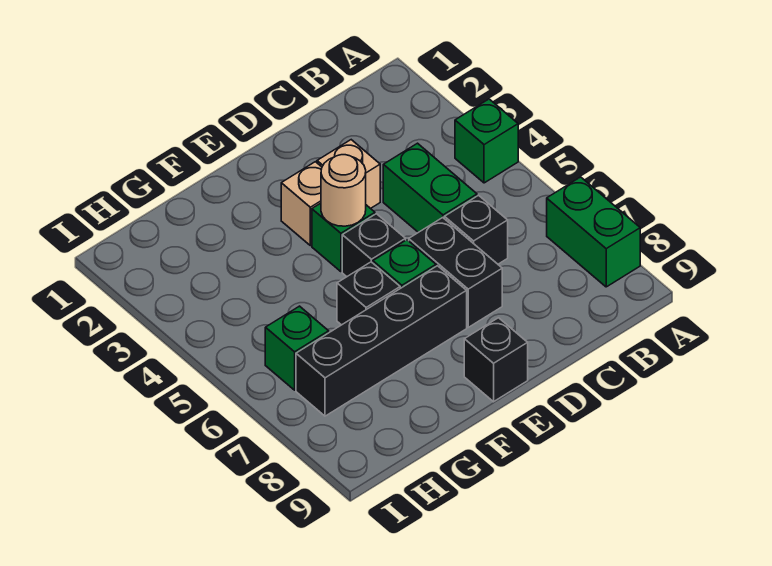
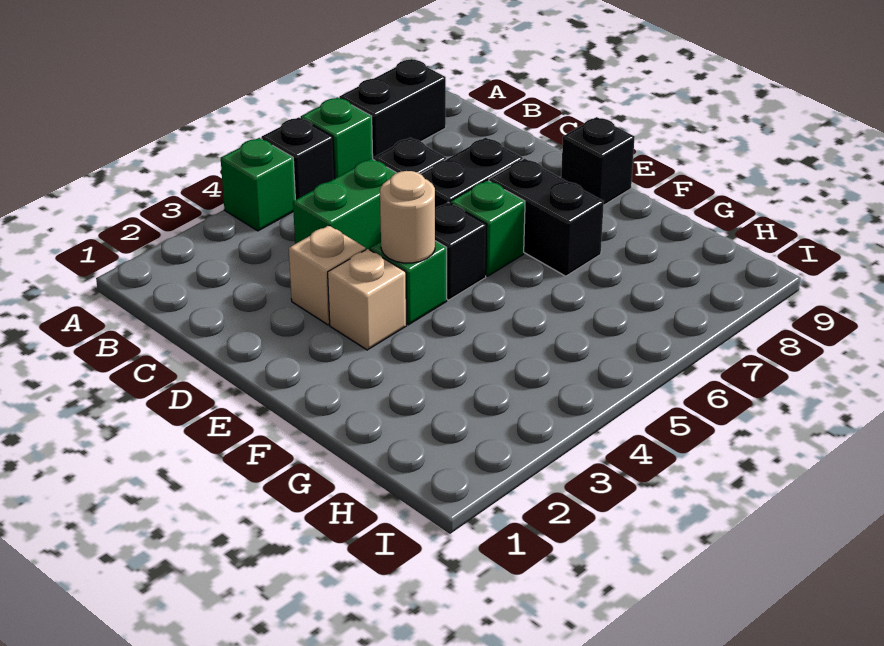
green 1x2 brick [547,177,640,287] -> black 1x2 brick [339,59,446,158]
black 1x4 brick [296,266,467,416] -> black 1x2 brick [489,159,604,276]
black 1x1 brick [337,262,400,325] -> black 1x1 brick moved to [261,117,335,200]
green 1x1 brick [265,306,329,390] -> green 1x1 brick moved to [301,97,373,178]

